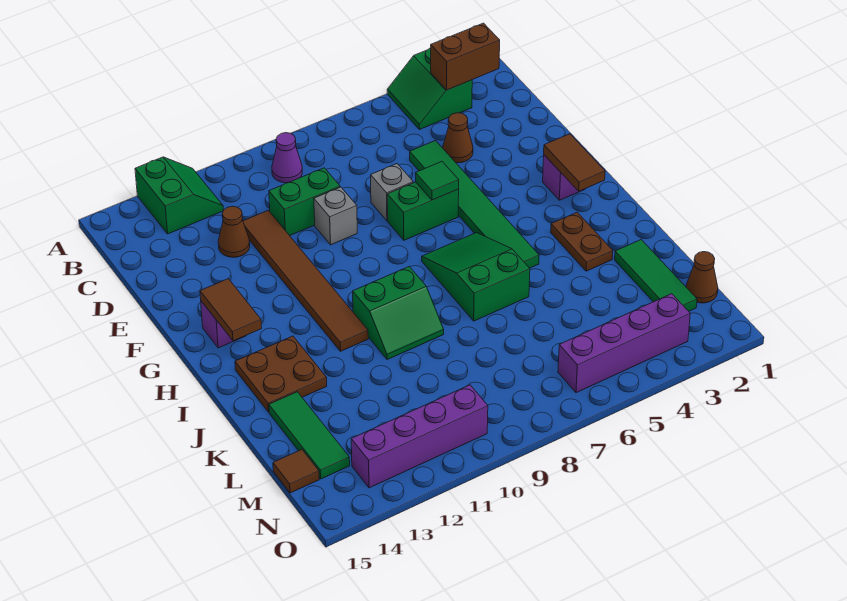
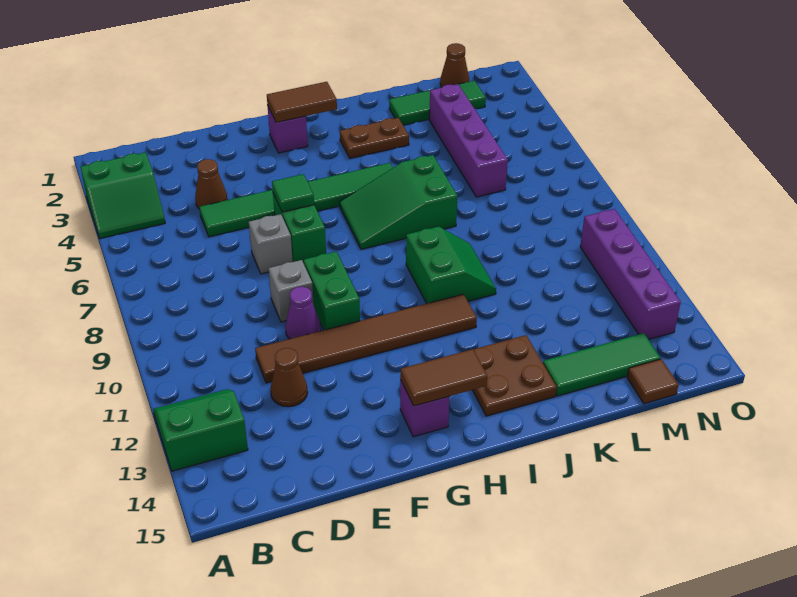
brown 1x2 brick [431,23,500,90] -> none
purple 1x1 cone [272,133,302,183] -> purple 1x1 cone moved to [285,287,321,339]
green 1x2 brick [269,168,340,236] -> green 1x2 brick moved to [304,251,360,330]
purple 1x4 brick [558,294,690,393] -> purple 1x4 brick moved to [429,84,508,197]

